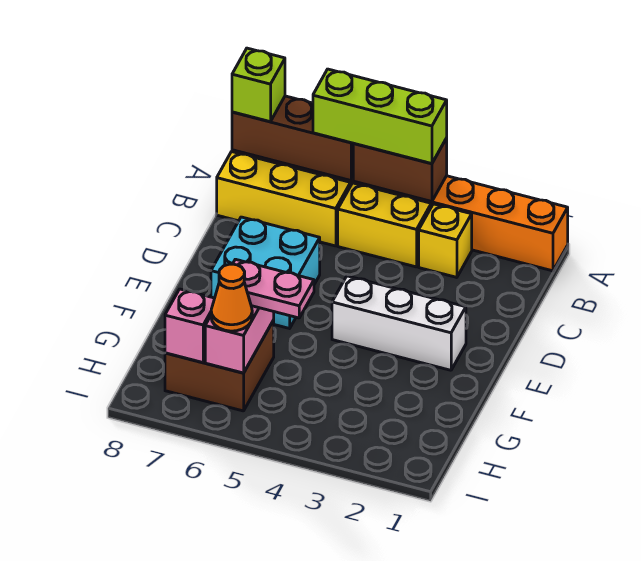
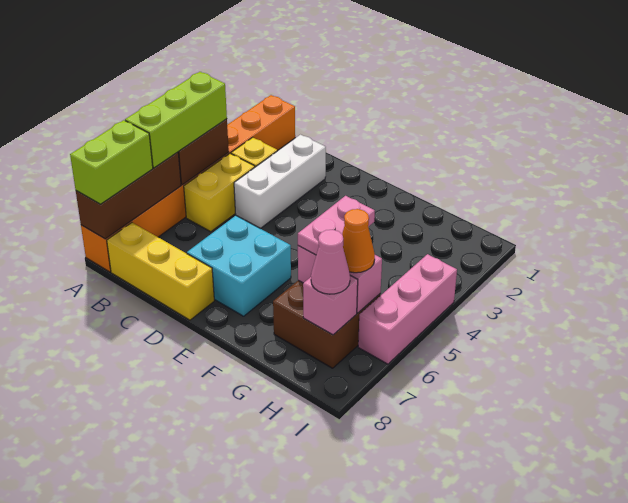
lime 1x1 brick [232,48,285,122] -> lime 1x2 brick [70,120,153,204]
yellow 1x3 brick [217,152,351,246] -> yellow 1x3 brick turned to [107,223,214,320]
white 1x3 brick [332,276,466,370] -> white 1x3 brick moved to [234,135,326,229]
none -> pink 1x1 cone [311,230,350,294]
none -> pink 1x3 brick [358,254,457,364]

